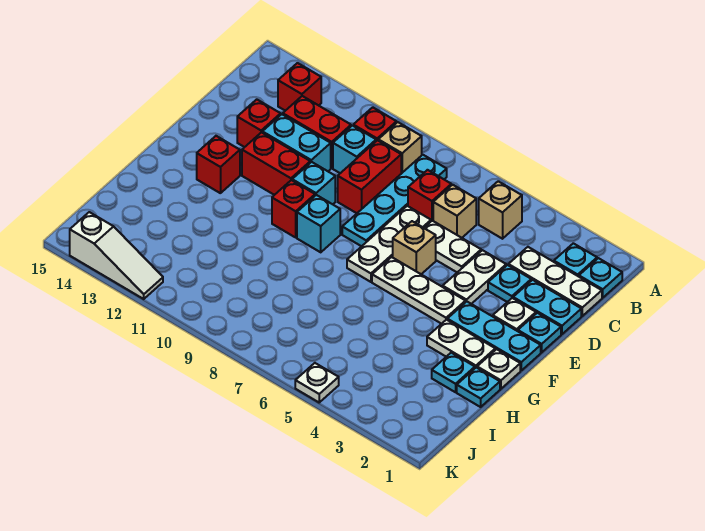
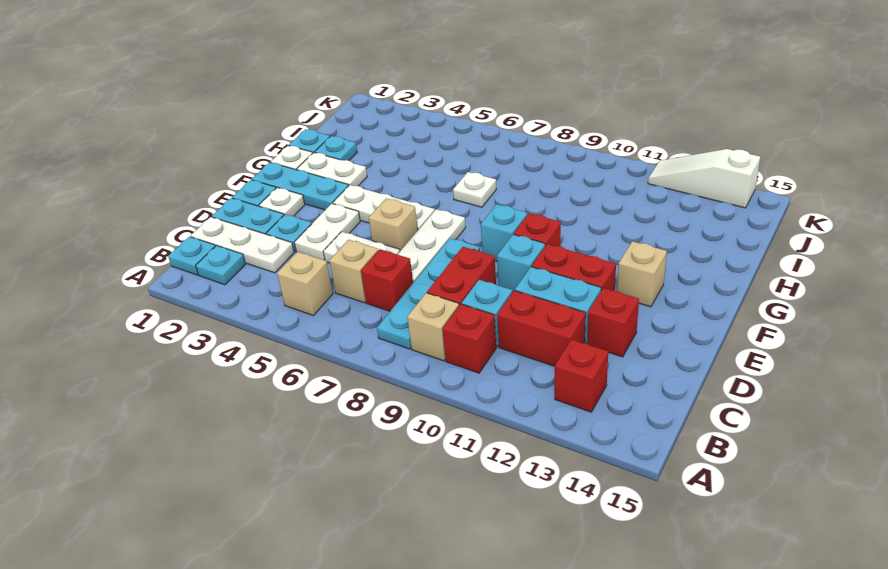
red 1x1 brick [197,136,240,193] -> tan 1x1 brick [617,241,667,307]
white 1x1 plate [295,363,339,402] -> white 1x1 plate moved to [453,172,496,207]

